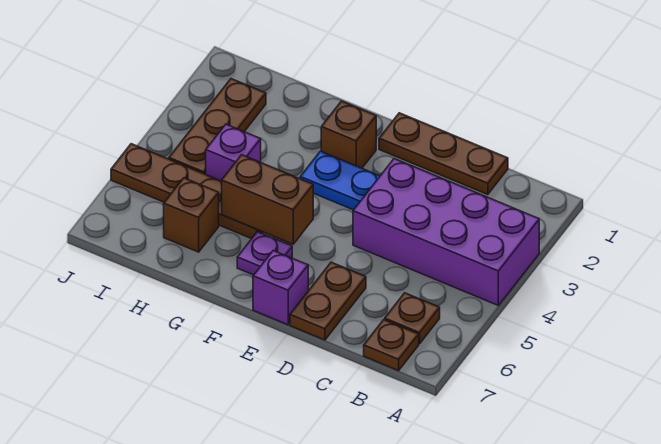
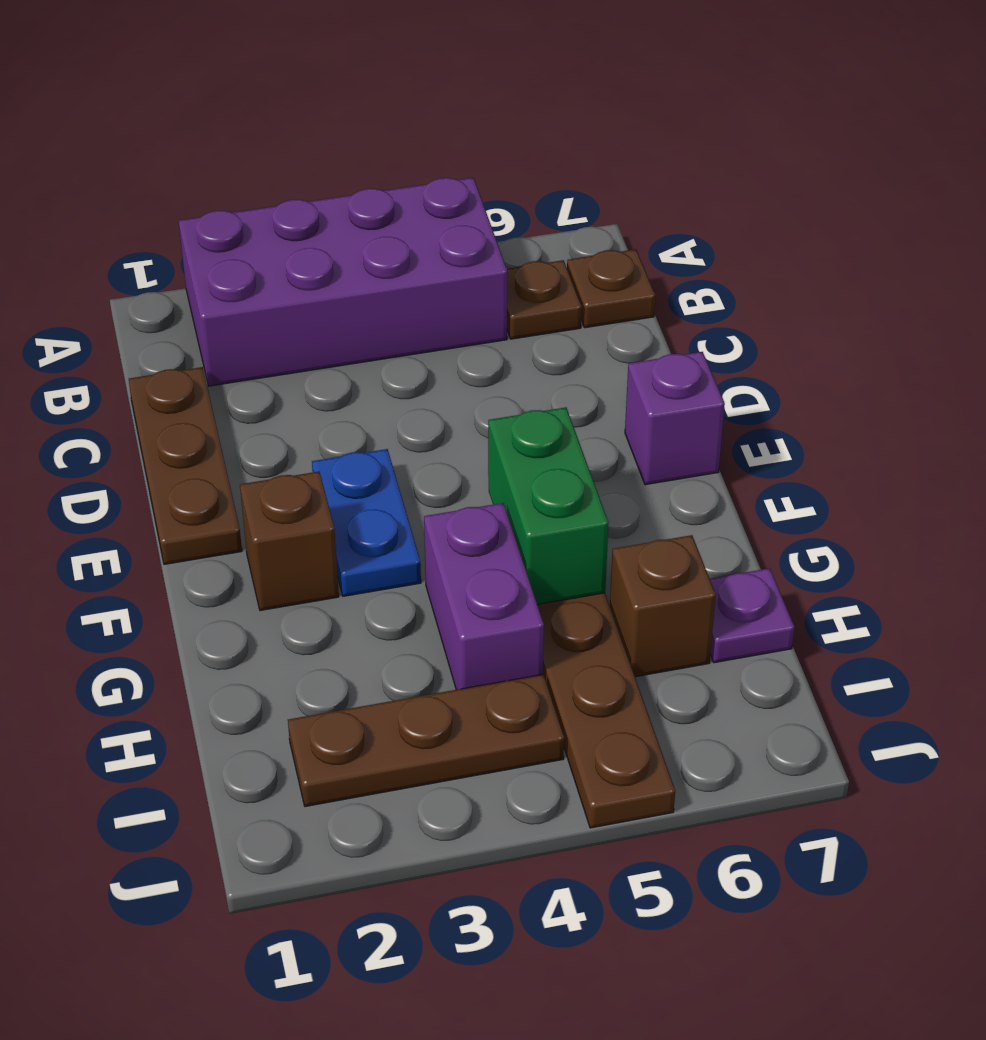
purple 2x4 brick [353,159,539,305] -> purple 2x4 brick turned to [179,178,507,386]
brown 1x2 plate [290,262,366,340] -> none
brown 1x2 brick [222,155,313,244] -> green 1x2 brick [488,407,609,604]
purple 1x1 plate [237,232,292,275] -> purple 1x1 plate moved to [710,568,794,663]
purple 1x1 brick [206,124,261,181] -> purple 1x2 brick [424,503,544,690]

